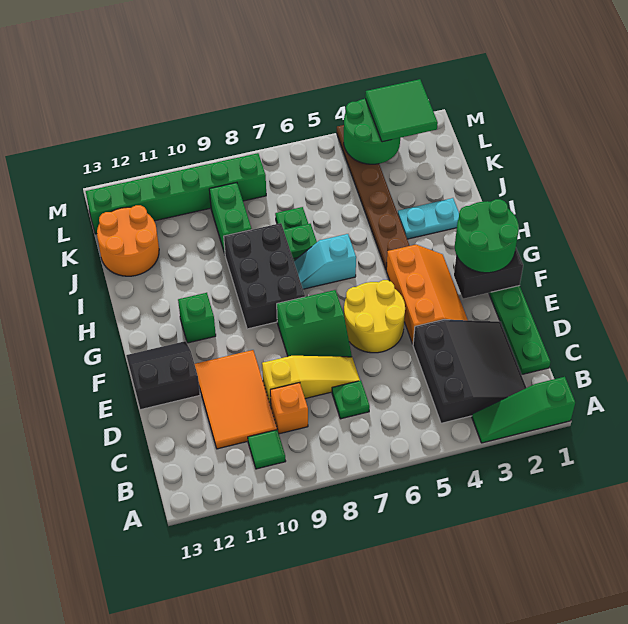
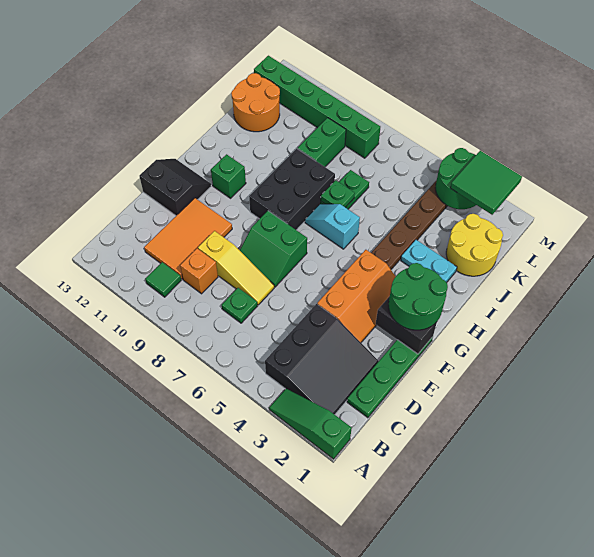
yellow 2x2 round brick [344,280,405,353] -> yellow 2x2 round brick moved to [446,214,503,276]

